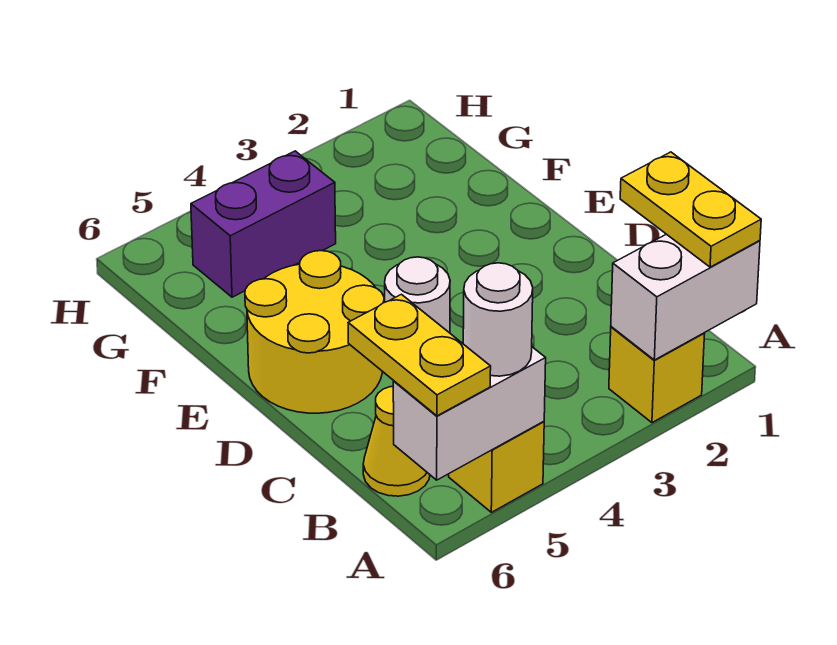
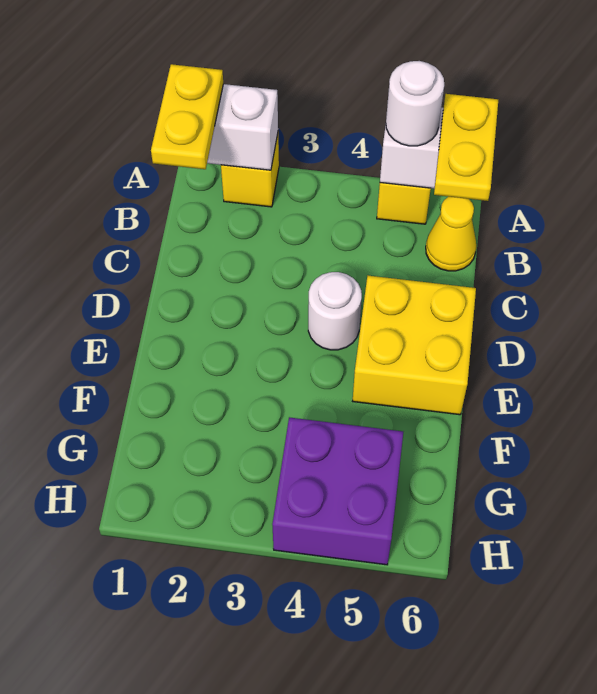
yellow 2x2 round brick [245,251,384,413] -> yellow 2x2 brick [353,276,476,415]
purple 1x2 brick [191,151,336,297] -> purple 2x2 brick [272,417,403,565]

